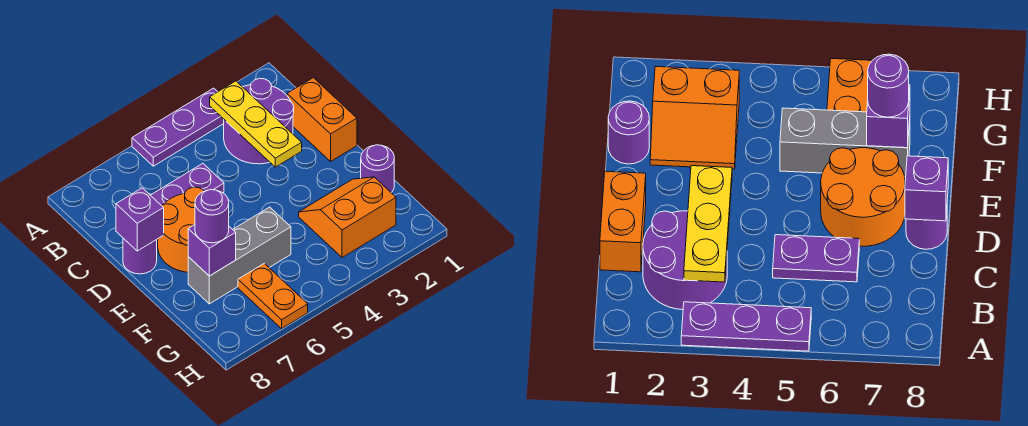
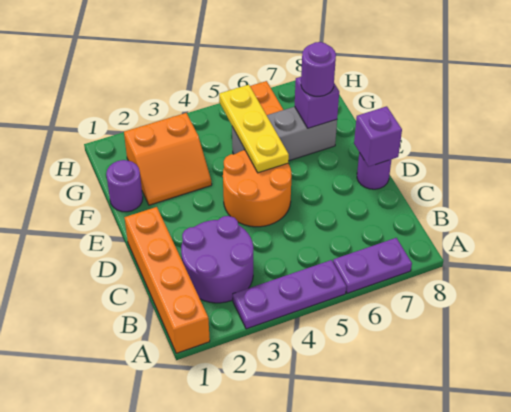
yellow 1x3 plate [210,81,302,167] -> yellow 1x3 plate moved to [219,85,289,173]
orange 1x2 brick [287,78,357,161] -> orange 1x4 brick [124,207,210,353]
purple 1x2 plate [151,163,224,205] -> purple 1x2 plate moved to [333,238,412,293]
orange 2x2 round brick [158,187,204,272] -> orange 2x2 round brick moved to [223,150,291,227]

